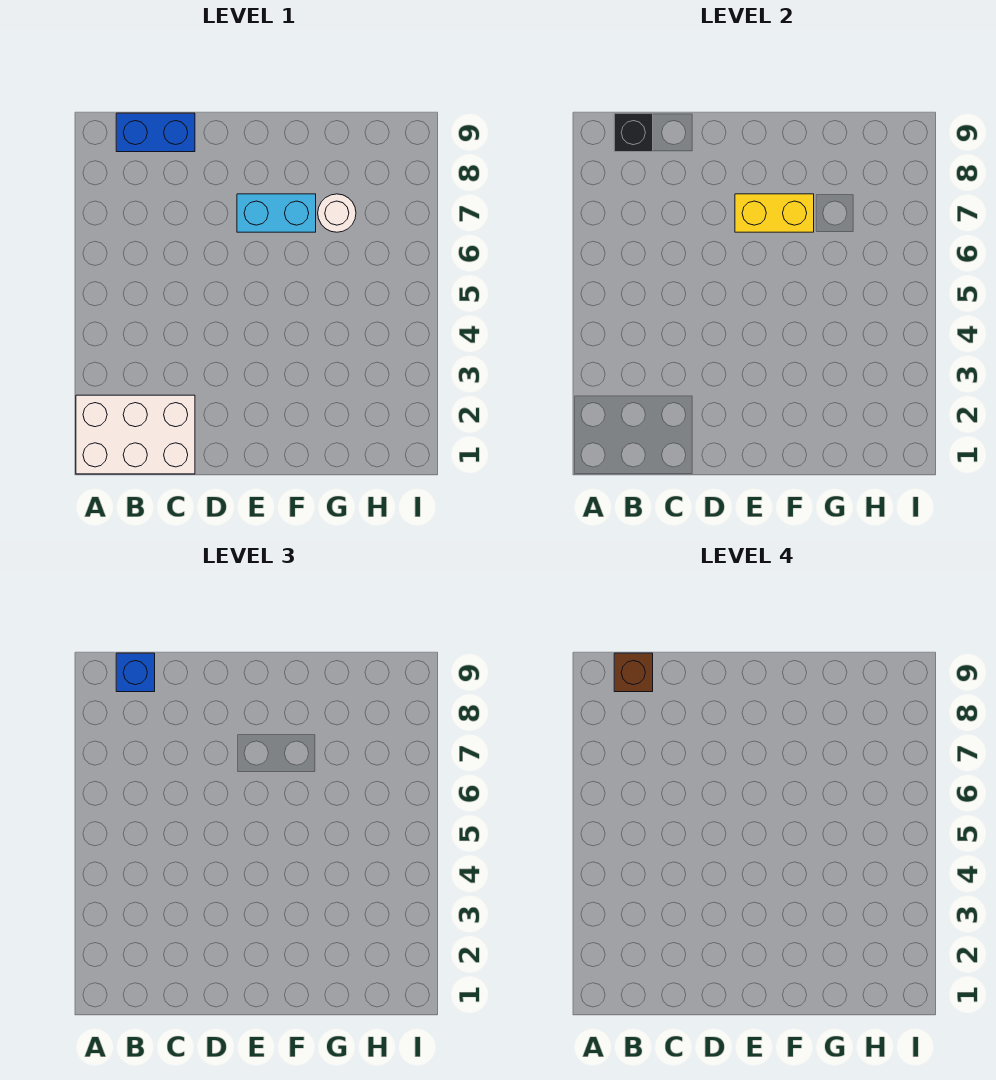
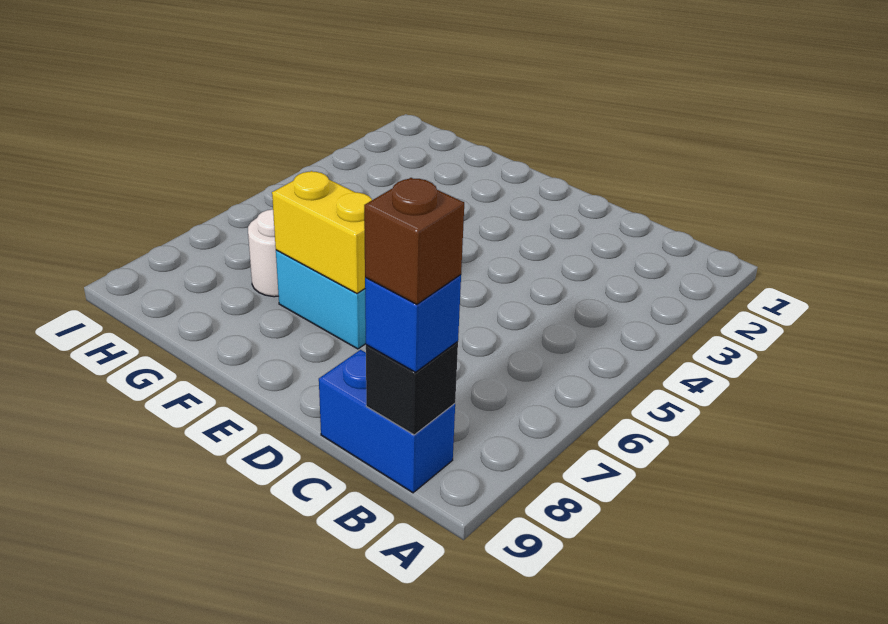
white 2x3 brick [76,395,195,474] -> none

